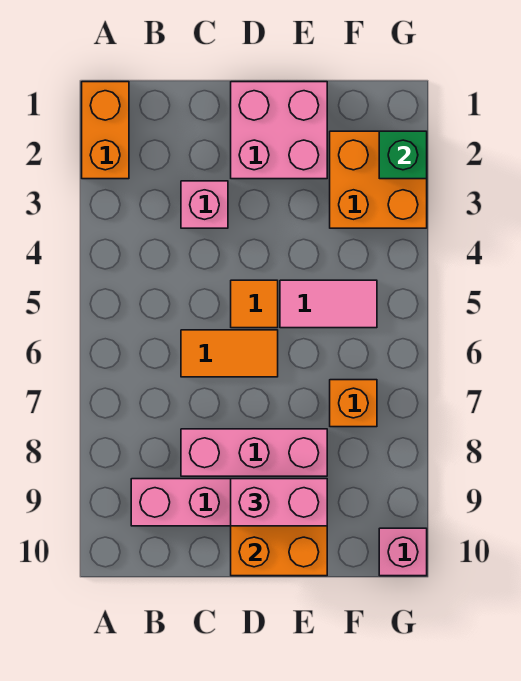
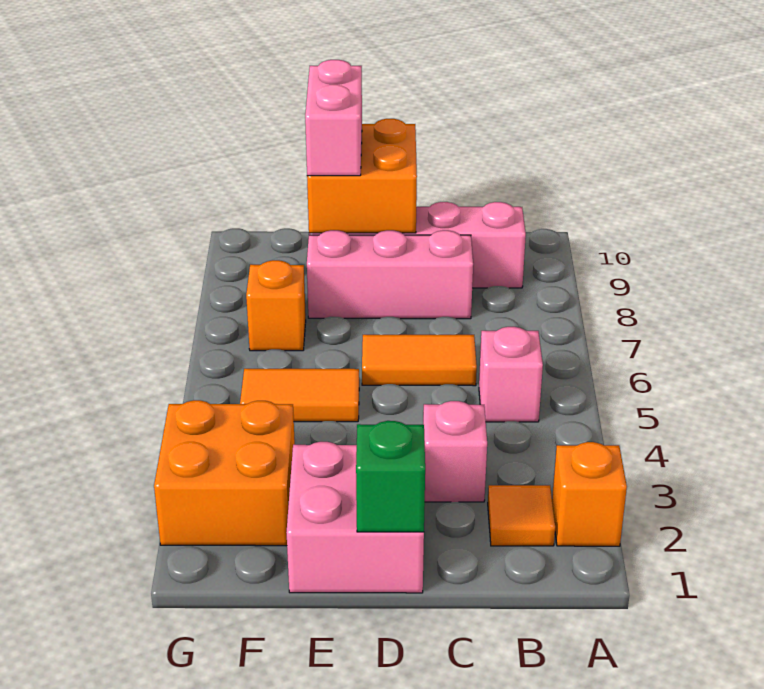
orange 1x2 brick [82,82,129,179] -> orange 1x1 brick [552,442,627,546]
orange 1x1 tile [231,280,278,328] -> orange 1x1 tile moved to [488,485,555,546]
pink 1x2 brick [231,479,327,526] -> pink 1x2 brick turned to [305,60,362,176]
pink 1x2 tile [280,280,377,328] -> orange 1x2 tile [240,369,359,422]
green 1x1 brick [379,131,427,179] -> green 1x1 brick moved to [356,421,425,532]
pink 1x1 brick [379,528,427,576] -> pink 1x1 brick moved to [479,327,543,422]

